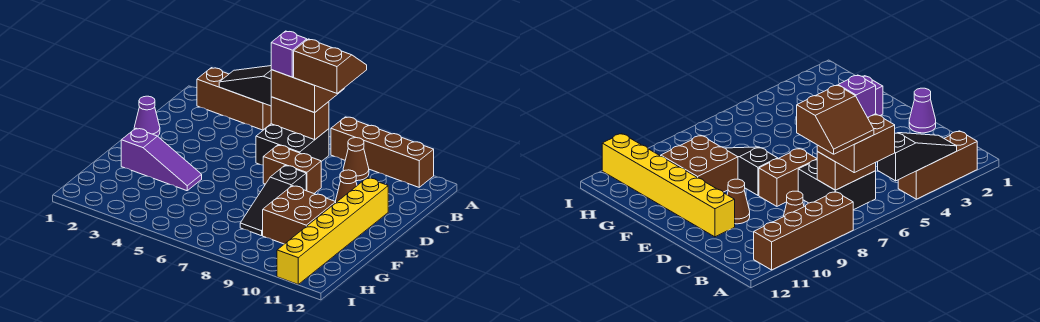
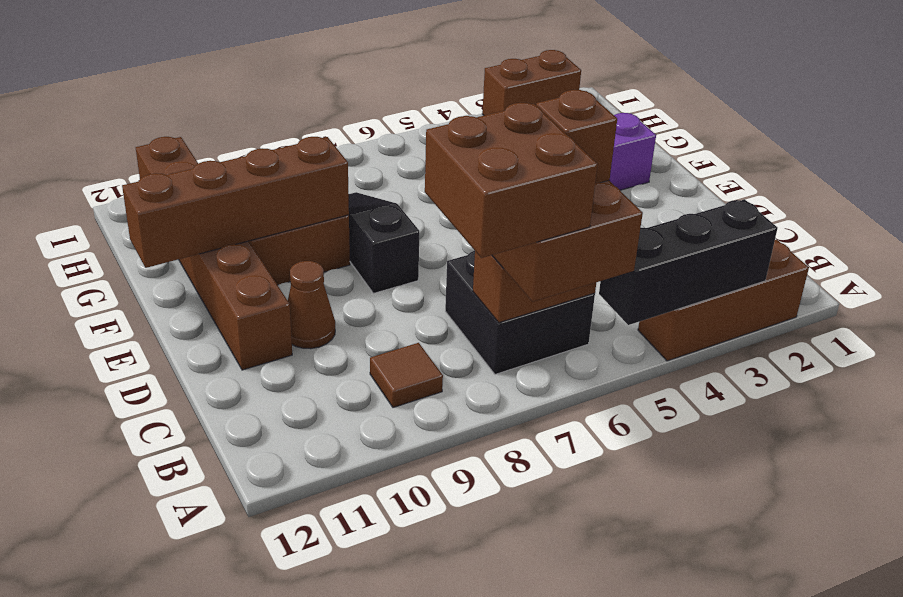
black 1x3 slope [219,66,271,106] -> black 1x3 brick [599,199,778,325]
brown 2x2 slope [294,39,367,93] -> brown 2x2 brick [425,103,598,258]
brown 1x4 brick [331,117,434,187] -> brown 1x4 brick moved to [122,137,349,268]
purple 1x1 brick [271,31,307,77] -> brown 1x1 brick [536,90,617,183]
brown 1x1 cone [343,138,369,181] -> brown 1x1 tile [370,343,443,408]
purple 1x1 cone [134,96,160,136] -> none
brown 1x2 brick [263,145,321,193] -> brown 1x2 brick moved to [482,50,581,115]
yellow 1x6 brick [277,178,388,284] -> brown 1x6 brick [136,137,292,370]

